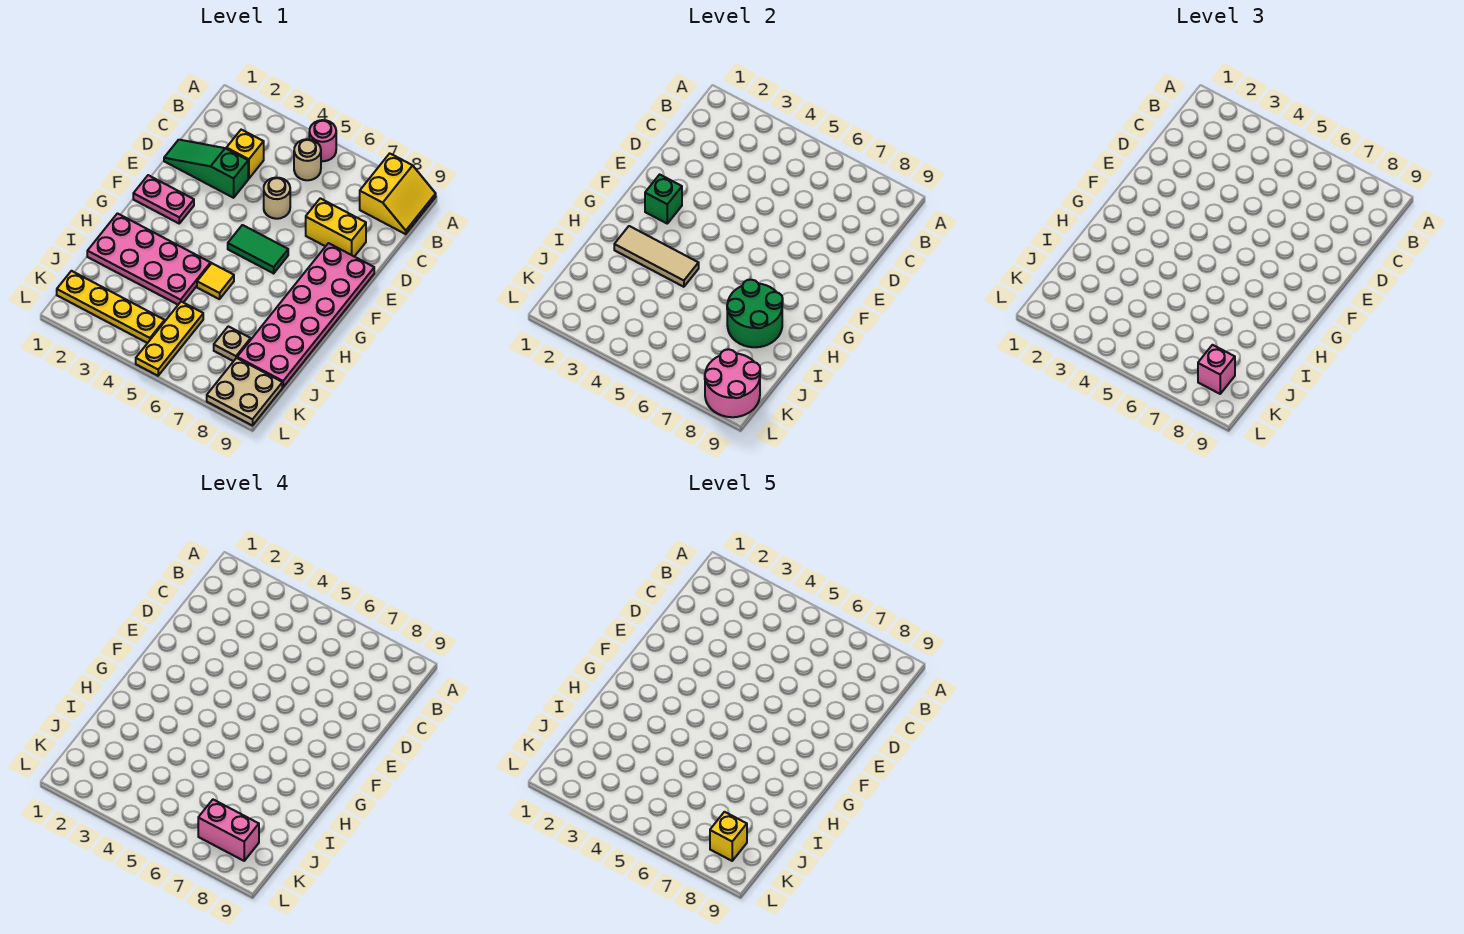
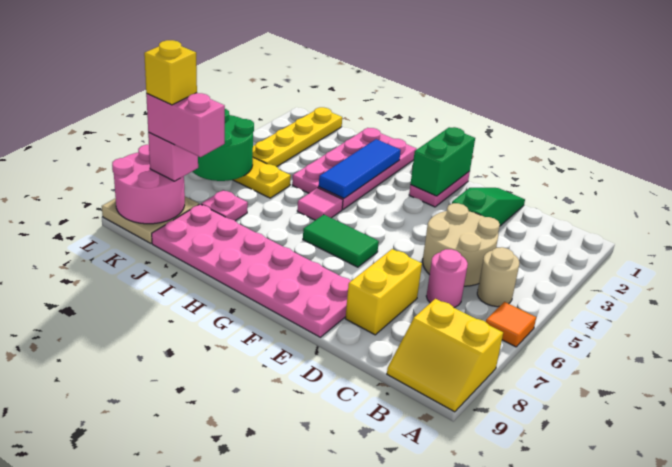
pink 1x1 round brick [309,120,336,161] -> pink 1x1 round brick moved to [426,249,468,308]
none -> orange 1x1 tile [486,302,536,347]
yellow 1x1 brick [227,130,264,179] -> none
tan 1x1 round brick [264,178,290,219] -> tan 2x2 round brick [423,203,500,286]
green 1x1 brick [645,174,682,223] -> green 1x2 brick [410,127,475,196]
green 1x2 tile [228,225,288,273] -> green 1x2 tile turned to [303,215,379,267]
tan 1x3 tile [614,226,699,287] -> blue 1x3 tile [319,139,401,199]
yellow 1x1 tile [197,263,234,299] -> pink 1x1 tile [297,188,343,220]
green 2x2 round brick [727,280,783,347] -> green 2x2 round brick moved to [192,109,254,181]
tan 1x1 plate [214,326,251,361] -> pink 1x1 plate [201,190,248,221]
pink 1x2 brick [198,800,259,861] -> pink 1x2 brick turned to [146,93,225,157]

